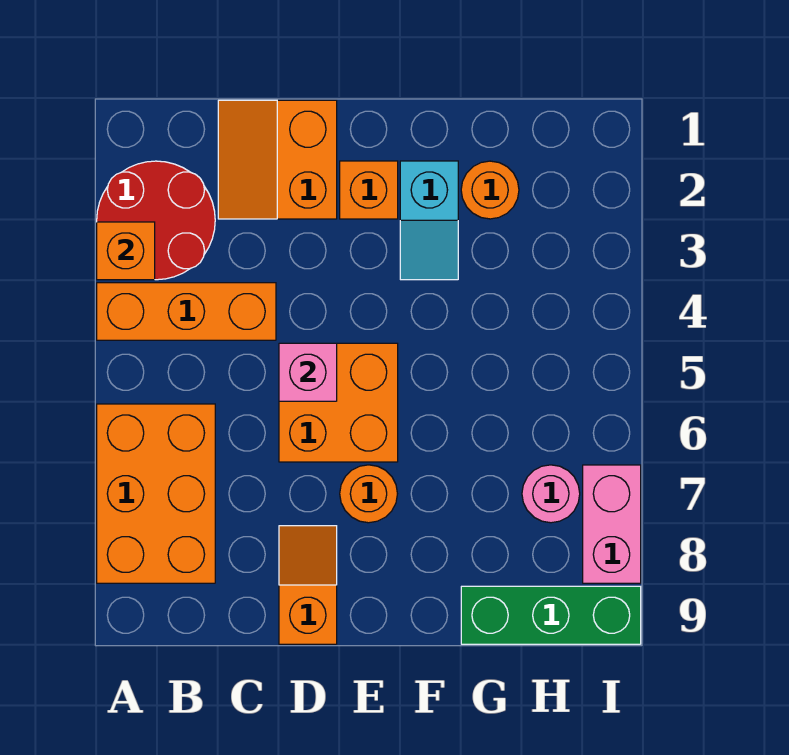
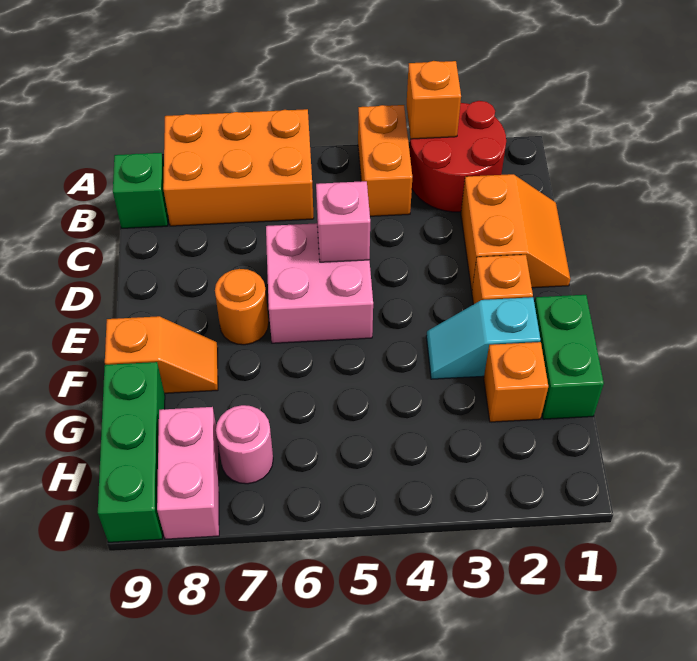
orange 1x3 brick [97,283,276,340] -> orange 1x2 brick [358,105,412,216]
none -> green 1x1 brick [113,153,168,228]
orange 2x2 slope [218,100,337,219] -> orange 2x2 slope turned to [461,174,570,290]
orange 2x2 brick [279,343,398,462] -> pink 2x2 brick [266,223,373,343]
orange 1x2 slope [279,526,337,644] -> orange 1x2 slope moved to [105,316,218,393]
none -> green 1x2 brick [535,295,604,419]
orange 1x1 round brick [461,161,519,219] -> orange 1x1 brick [484,342,548,422]
pink 1x2 brick [583,465,641,583] -> pink 1x2 brick turned to [157,407,219,539]

